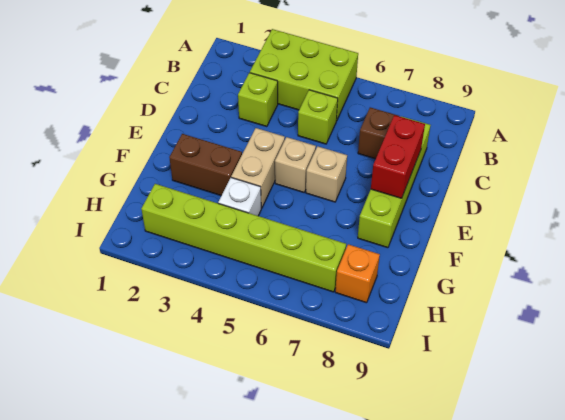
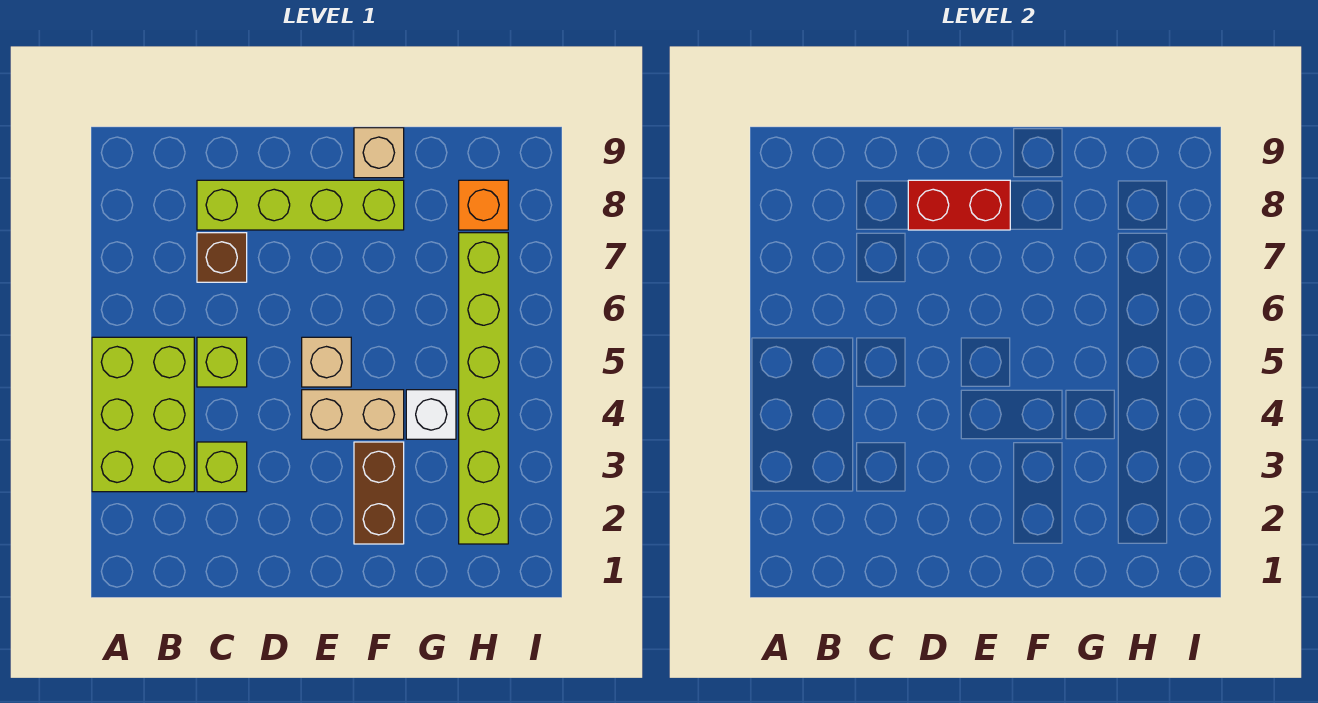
tan 1x1 brick [306,146,347,202] -> tan 1x1 brick moved to [354,128,404,178]

